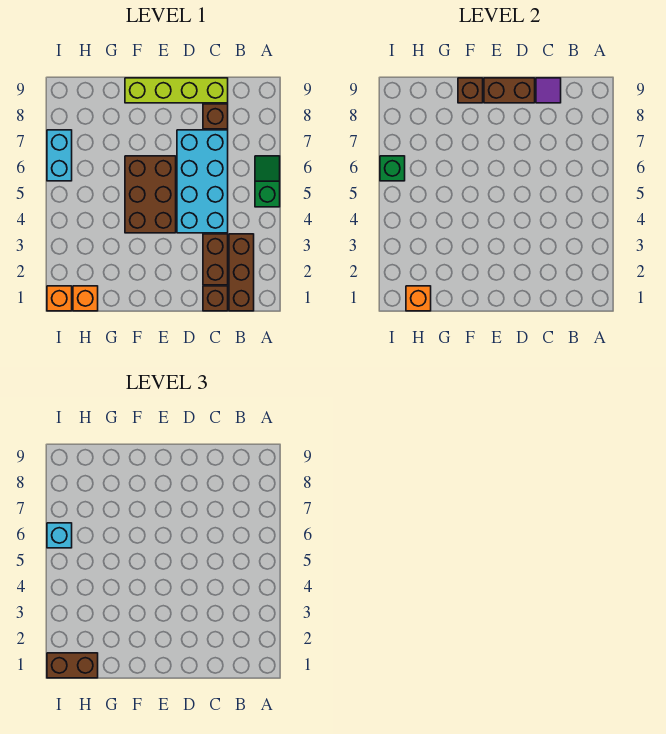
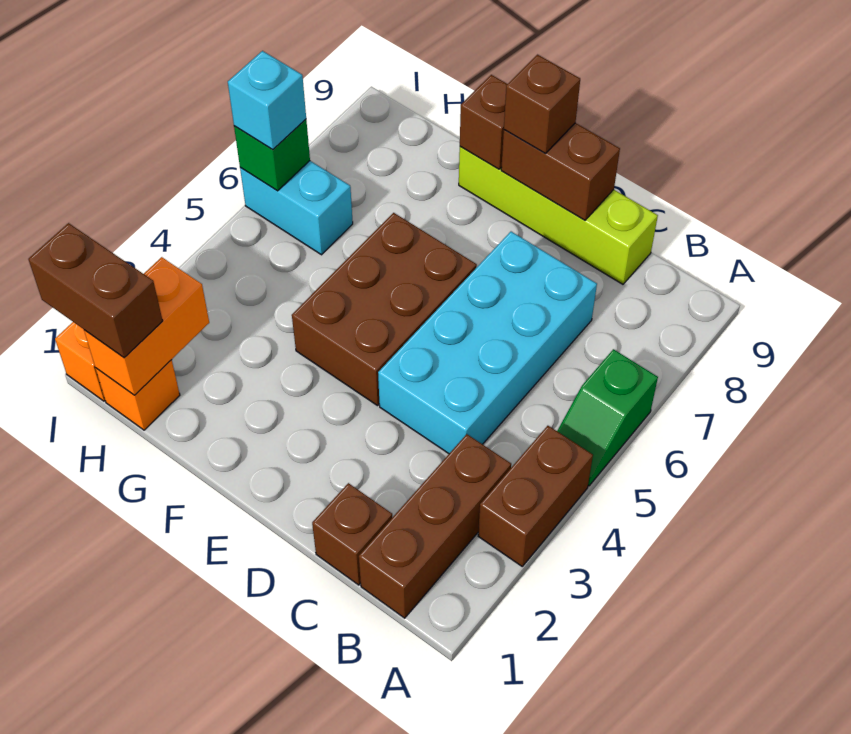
green 1x2 slope [255,156,280,207] -> green 1x2 slope turned to [557,349,658,486]
brown 1x2 brick [203,234,228,285] -> brown 1x2 brick moved to [478,426,593,566]
brown 1x1 brick [203,104,228,129] -> brown 1x1 brick moved to [504,55,580,153]
purple 1x1 tile [536,78,561,103] -> none
orange 1x1 brick [406,286,431,311] -> orange 1x2 brick [84,257,209,395]
cyan 1x2 brick [47,130,72,181] -> cyan 1x2 brick turned to [240,161,353,255]

